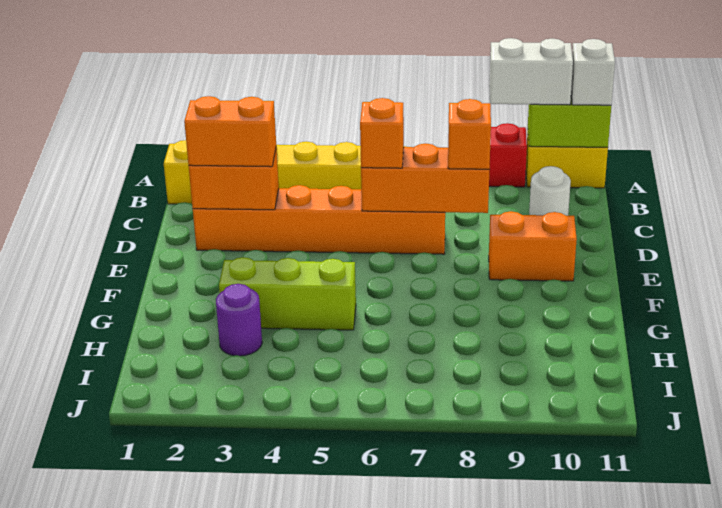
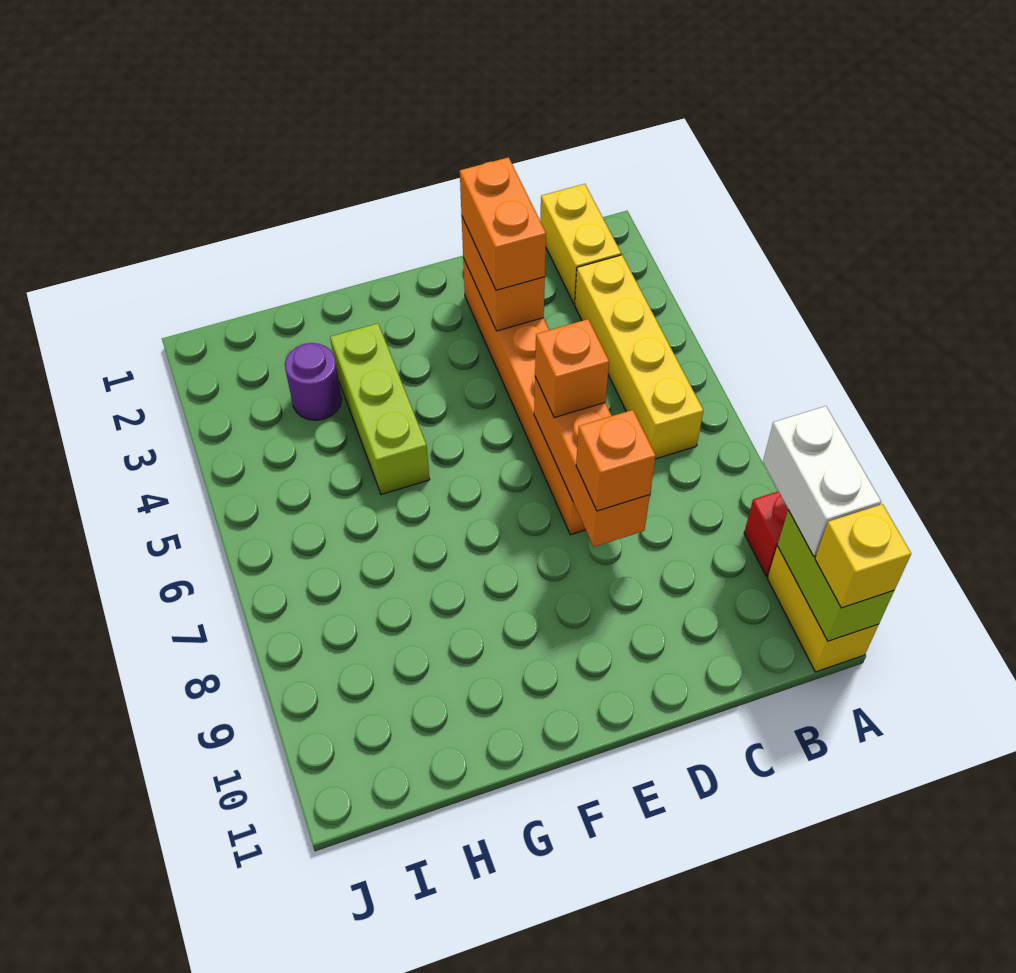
white 1x1 brick [571,39,615,105] -> yellow 1x1 brick [815,504,911,608]
white 1x1 round brick [529,166,571,216] -> none
orange 1x2 brick [489,211,577,281] -> none

